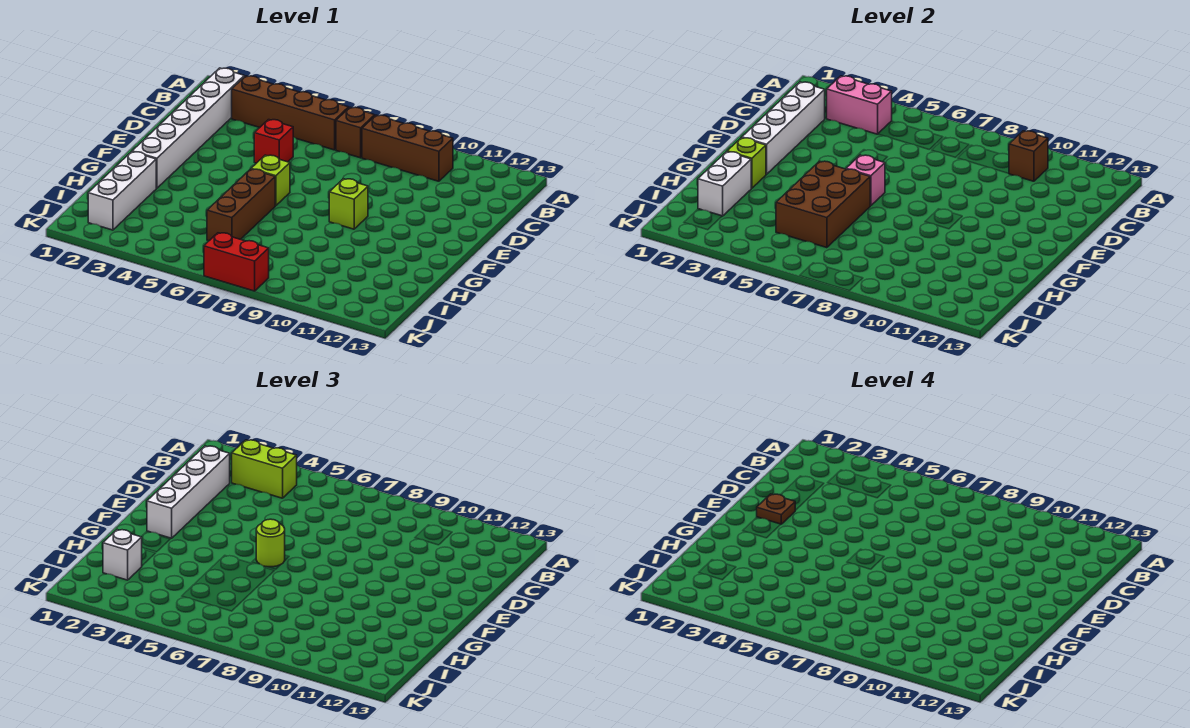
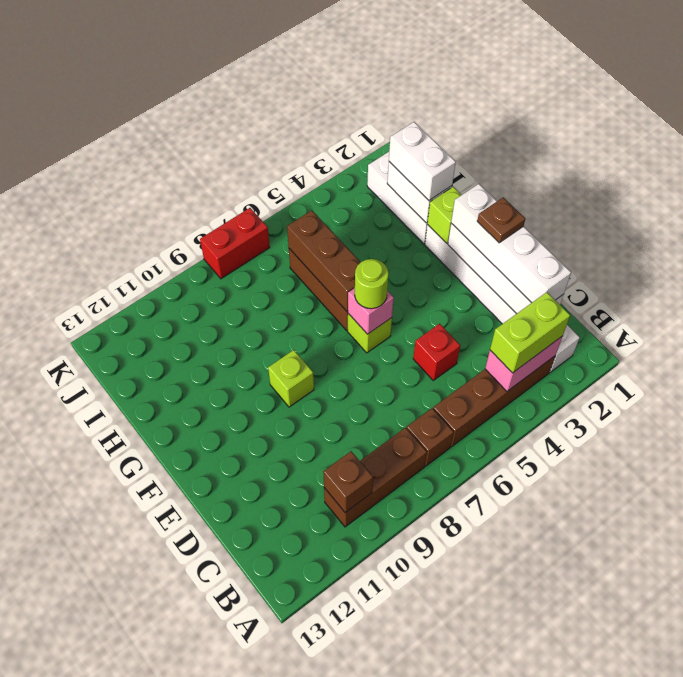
brown 2x3 brick [776,161,870,248] -> brown 1x3 brick [287,210,361,311]
white 1x1 brick [103,530,142,580] -> white 1x2 brick [389,122,456,200]

